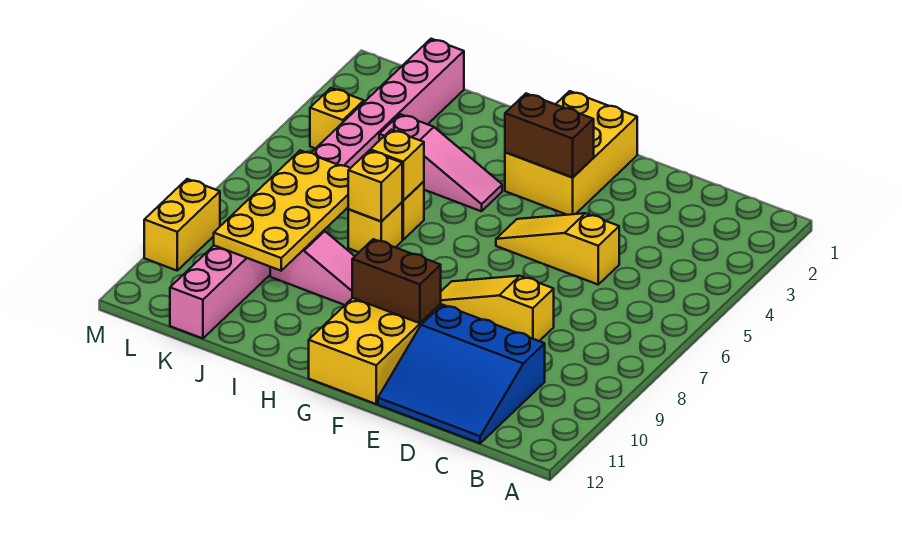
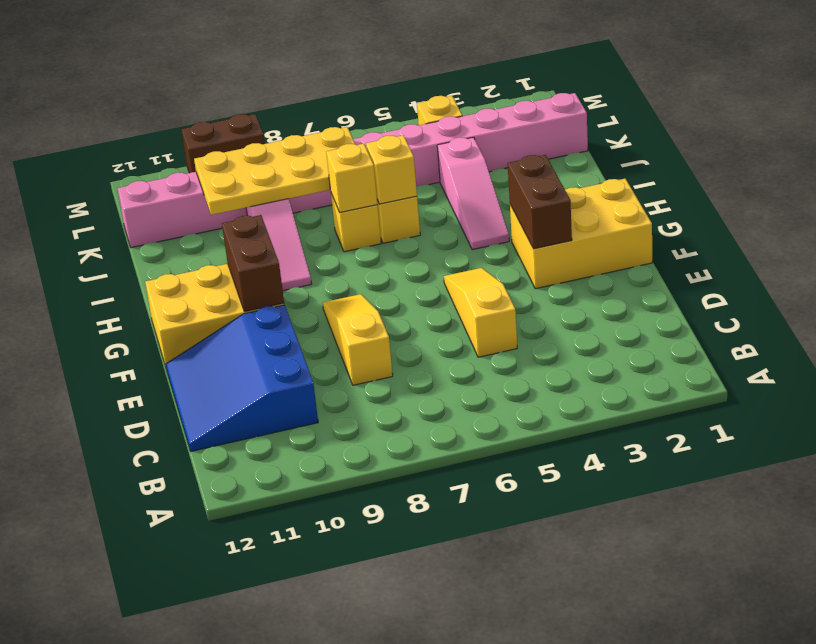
yellow 1x2 brick [144,179,220,271] -> brown 1x2 brick [181,114,264,173]

